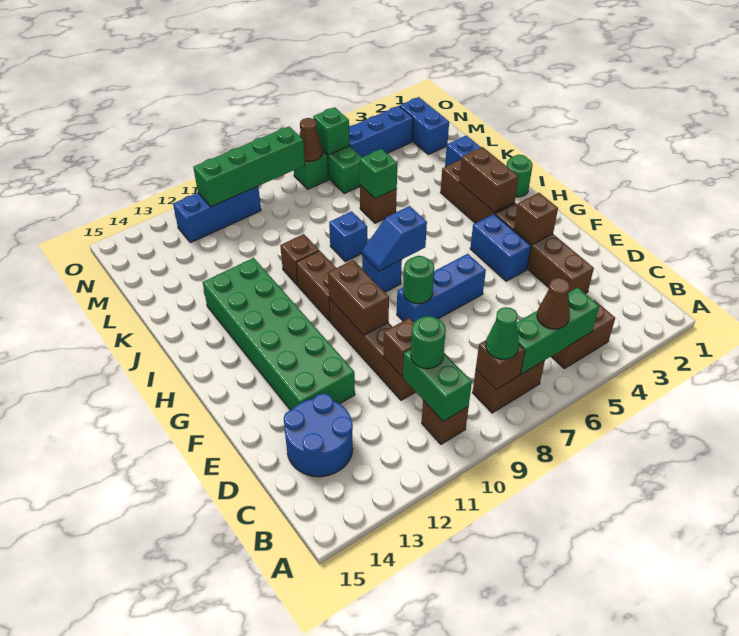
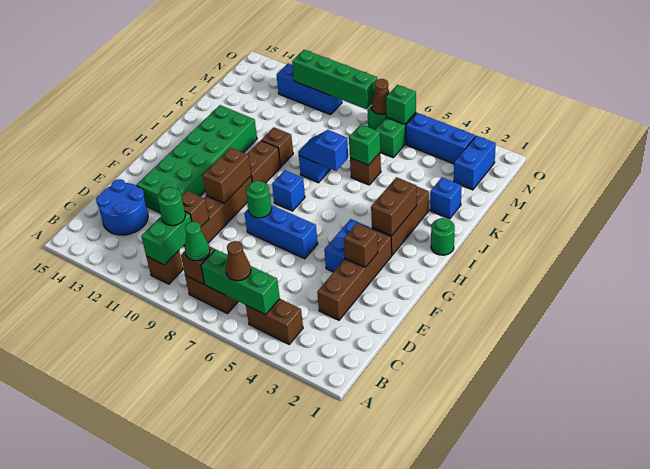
blue 1x2 slope [362,206,427,271] -> blue 1x2 slope moved to [298,130,348,171]

